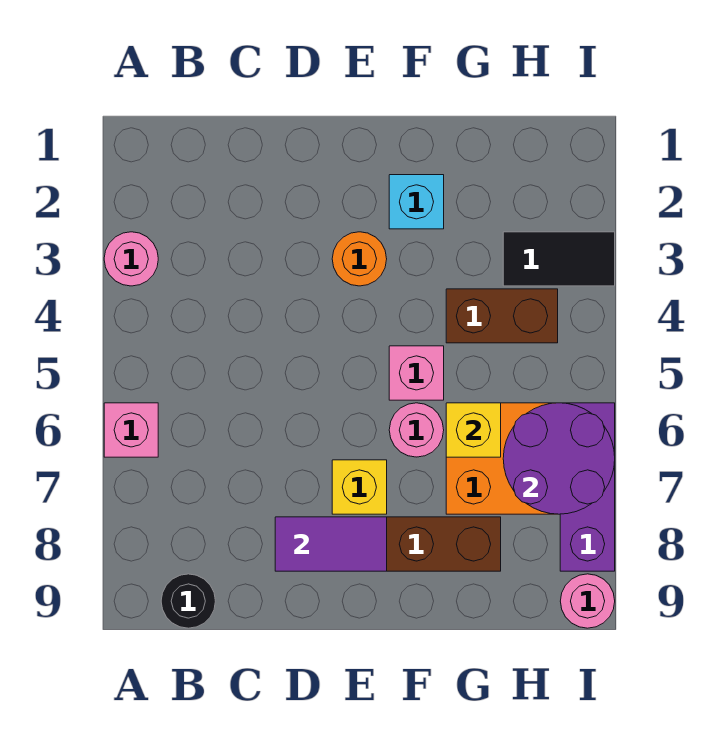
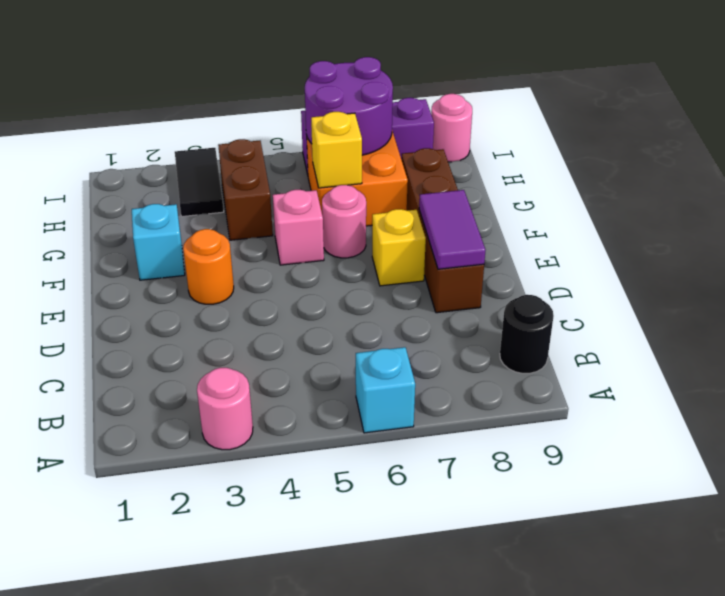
pink 1x1 brick [104,403,158,457] -> cyan 1x1 brick [356,347,415,433]

